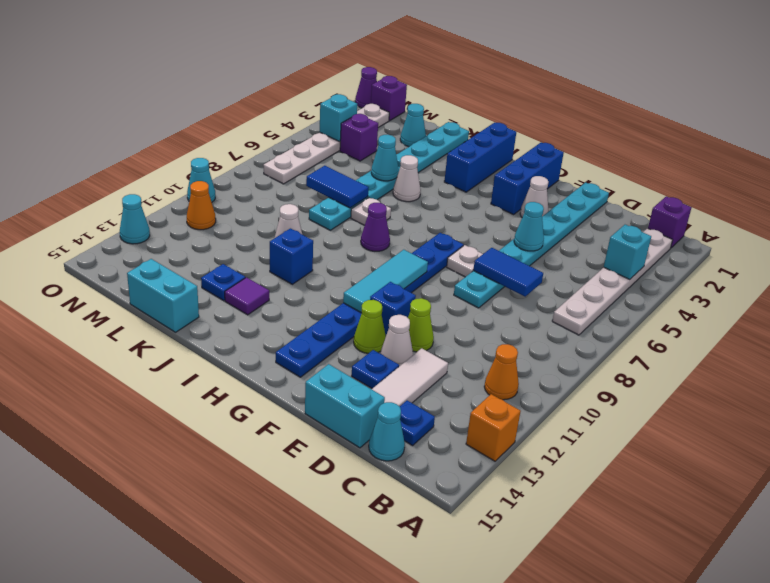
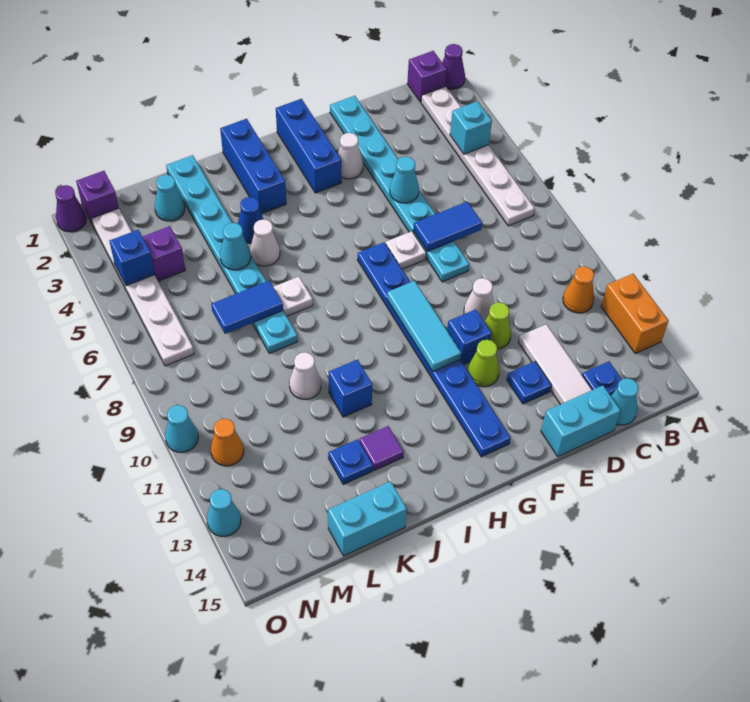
orange 1x1 brick [466,394,521,461] -> orange 1x2 brick [601,274,668,353]
white 1x1 cone [380,315,413,366] -> white 1x1 cone moved to [464,278,494,322]
purple 1x1 cone [361,203,390,251] -> purple 1x1 cone moved to [442,44,465,89]
none -> blue 1x1 cone [238,197,263,243]
cyan 1x1 brick [320,94,357,142] -> blue 1x1 brick [110,230,155,286]

